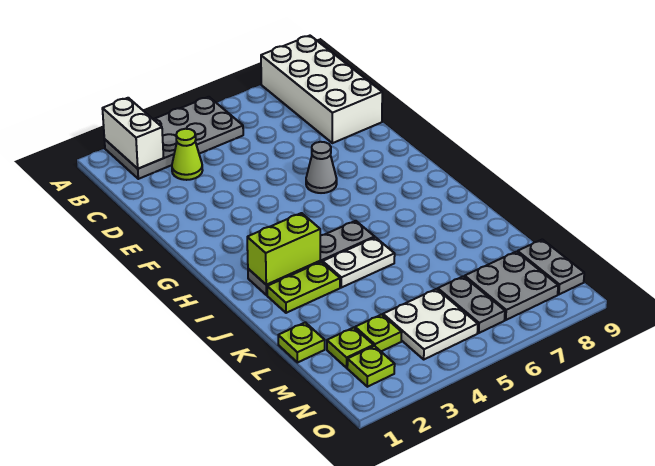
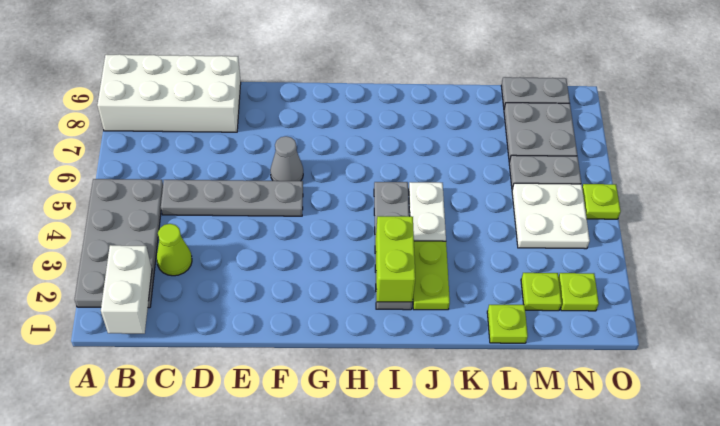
white 1x2 brick [102,98,164,169] -> white 1x2 brick turned to [101,245,152,334]
none -> grey 1x4 plate [161,180,303,216]
lime 1x1 plate [355,314,402,351] -> lime 1x1 plate moved to [582,184,621,219]

